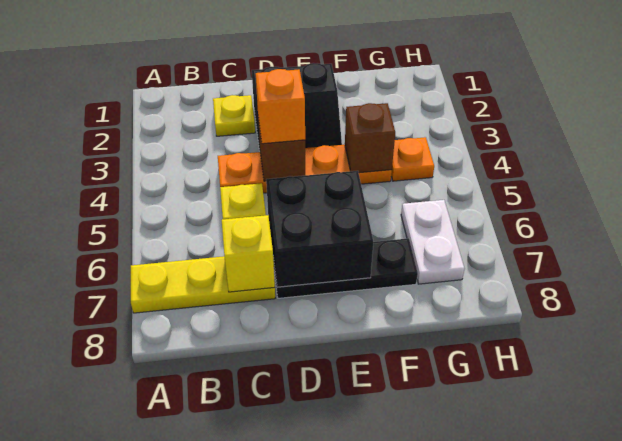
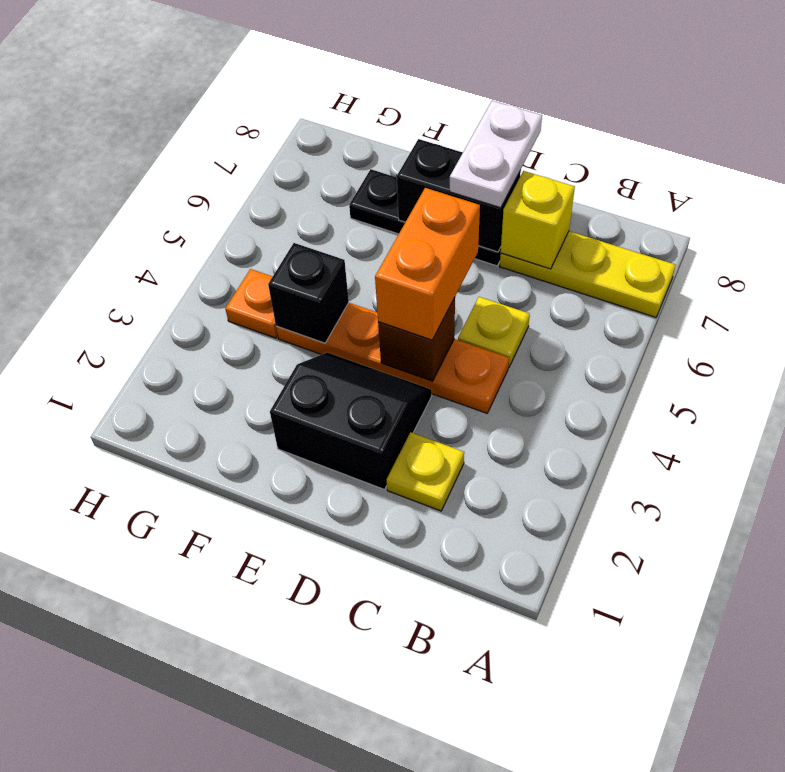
orange 1x1 brick [256,69,305,144] -> orange 1x2 brick [375,188,480,340]
black 2x2 brick [266,171,373,287] -> black 1x2 brick [397,139,521,252]
brown 1x1 brick [345,103,395,173] -> black 1x1 brick [268,243,349,343]
white 1x2 plate [401,200,464,284] -> white 1x2 plate moved to [450,101,542,208]

